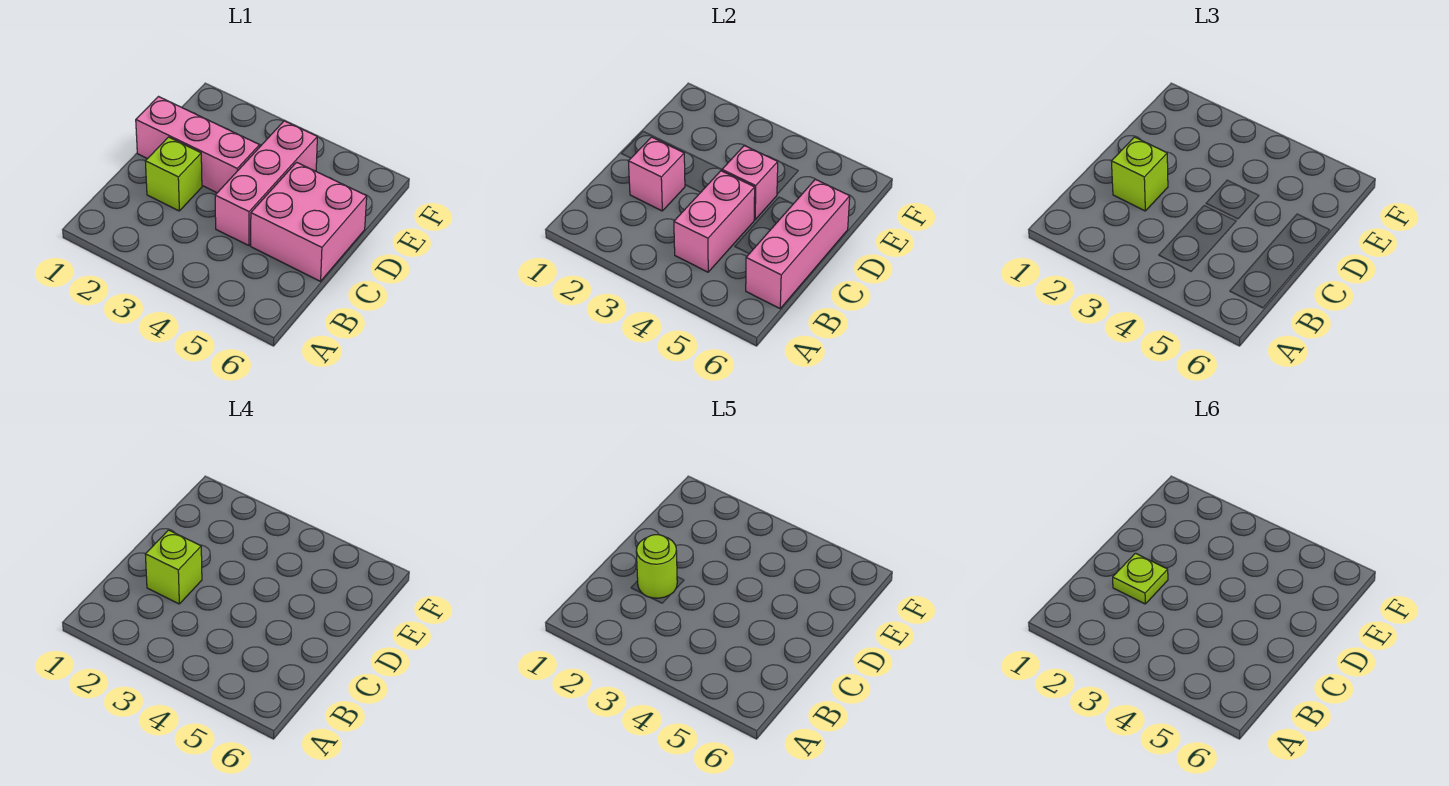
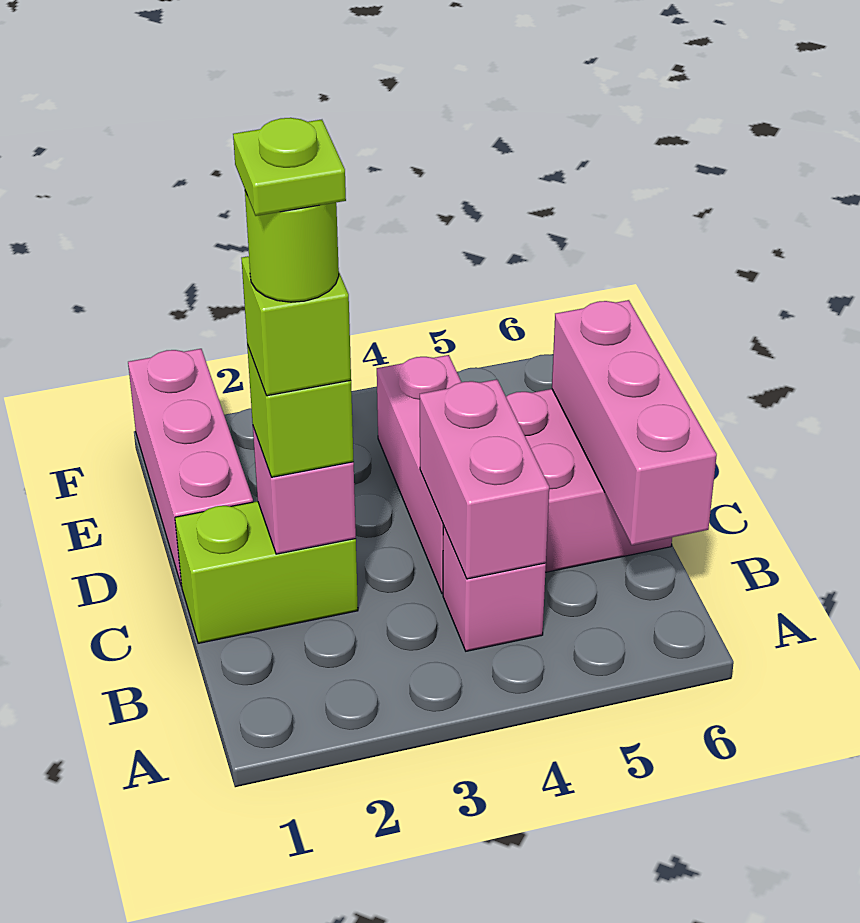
lime 1x1 brick [145,137,202,211] -> lime 1x2 brick [175,501,358,643]
pink 1x3 brick [136,97,260,193] -> pink 1x3 brick turned to [128,349,253,586]
pink 1x1 brick [722,146,778,220] -> pink 1x1 brick moved to [443,525,546,651]

